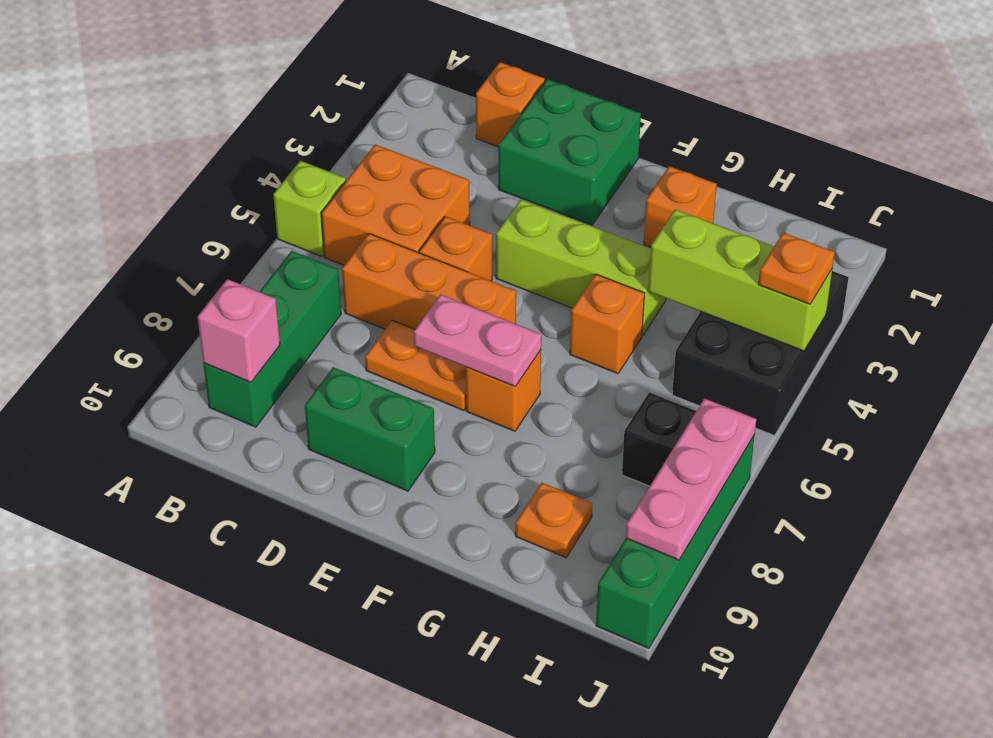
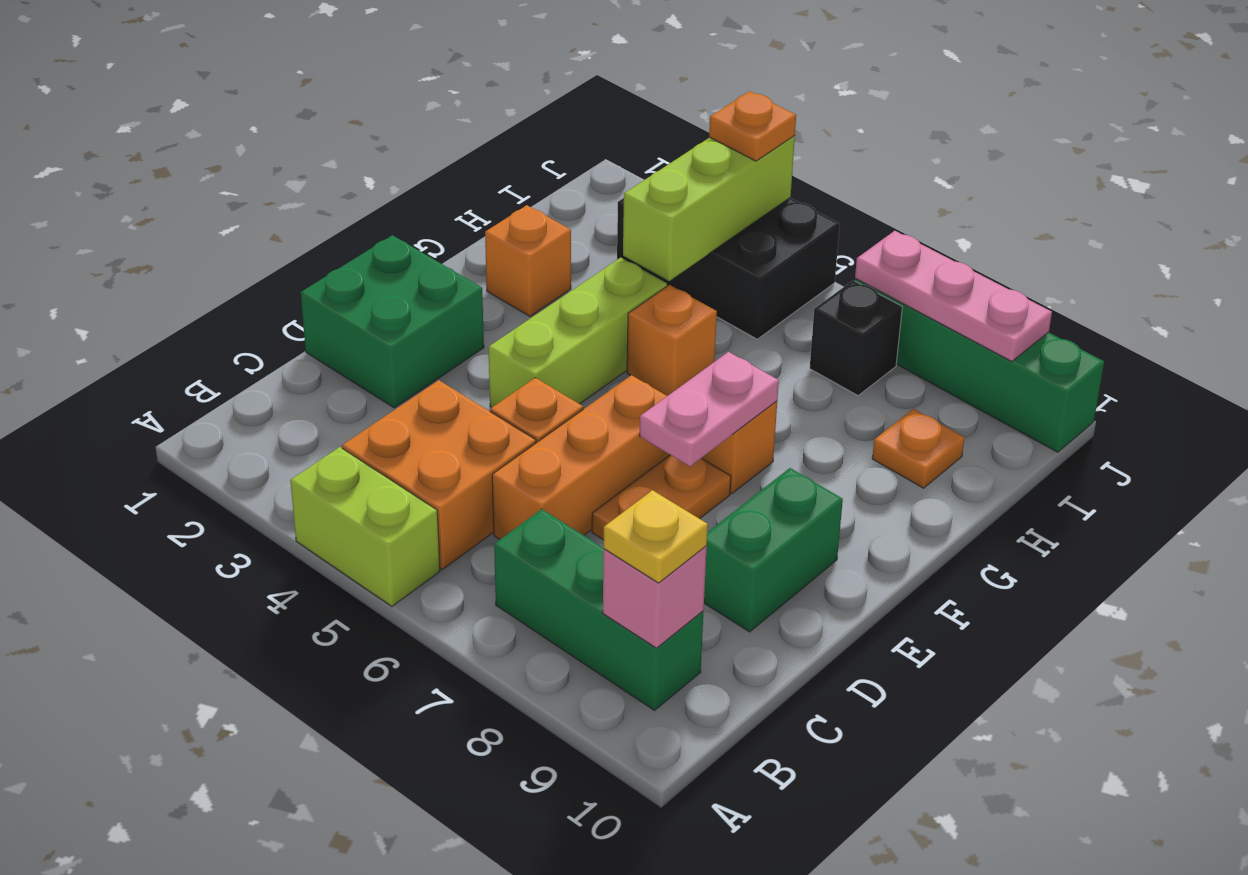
lime 1x1 brick [273,161,346,257] -> lime 1x2 brick [290,447,440,606]
none -> yellow 1x1 plate [604,490,708,583]
orange 1x1 brick [476,62,545,147] -> none

